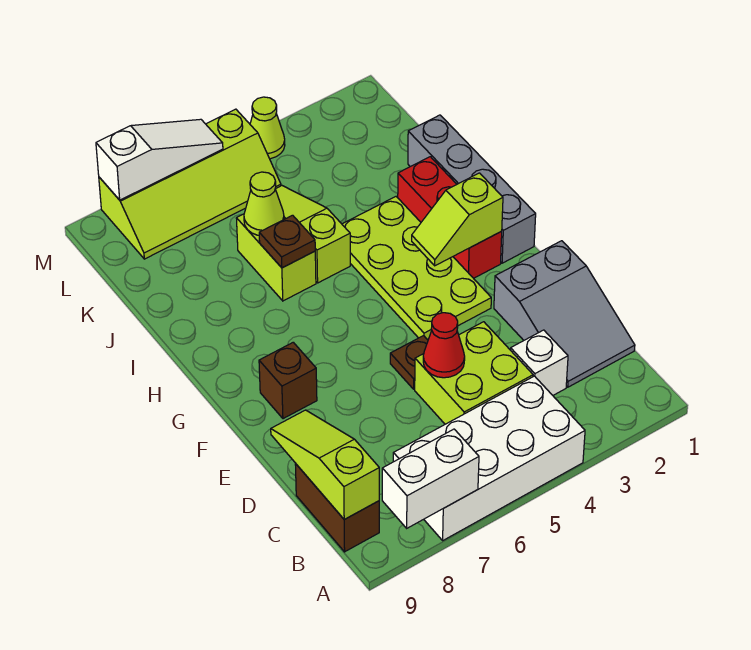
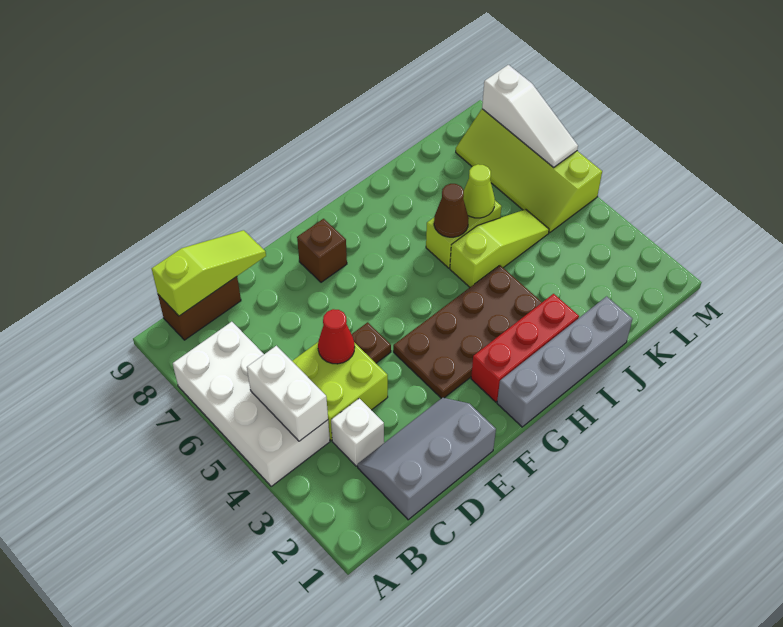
white 1x2 brick [382,429,479,528] -> white 1x2 brick moved to [247,346,328,441]
grey 2x3 slope [494,241,635,387] -> grey 2x3 slope turned to [357,398,496,520]
lime 2x4 plate [342,197,491,340] -> brown 2x4 plate [393,265,542,398]
lime 1x2 slope [412,173,503,266] -> none
brown 1x1 plate [259,215,315,268] -> brown 1x1 cone [434,184,469,237]
lime 1x1 cone [250,97,285,159] -> none

